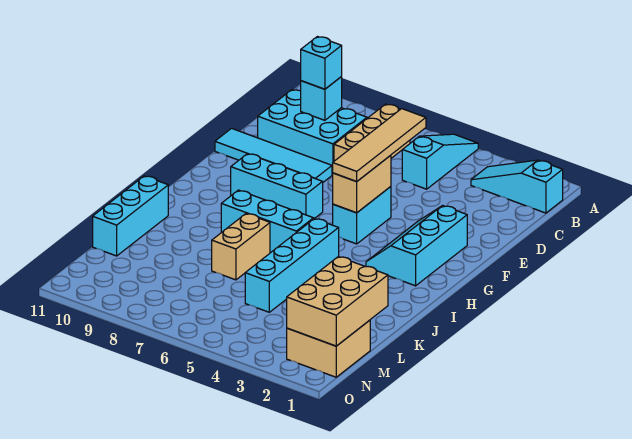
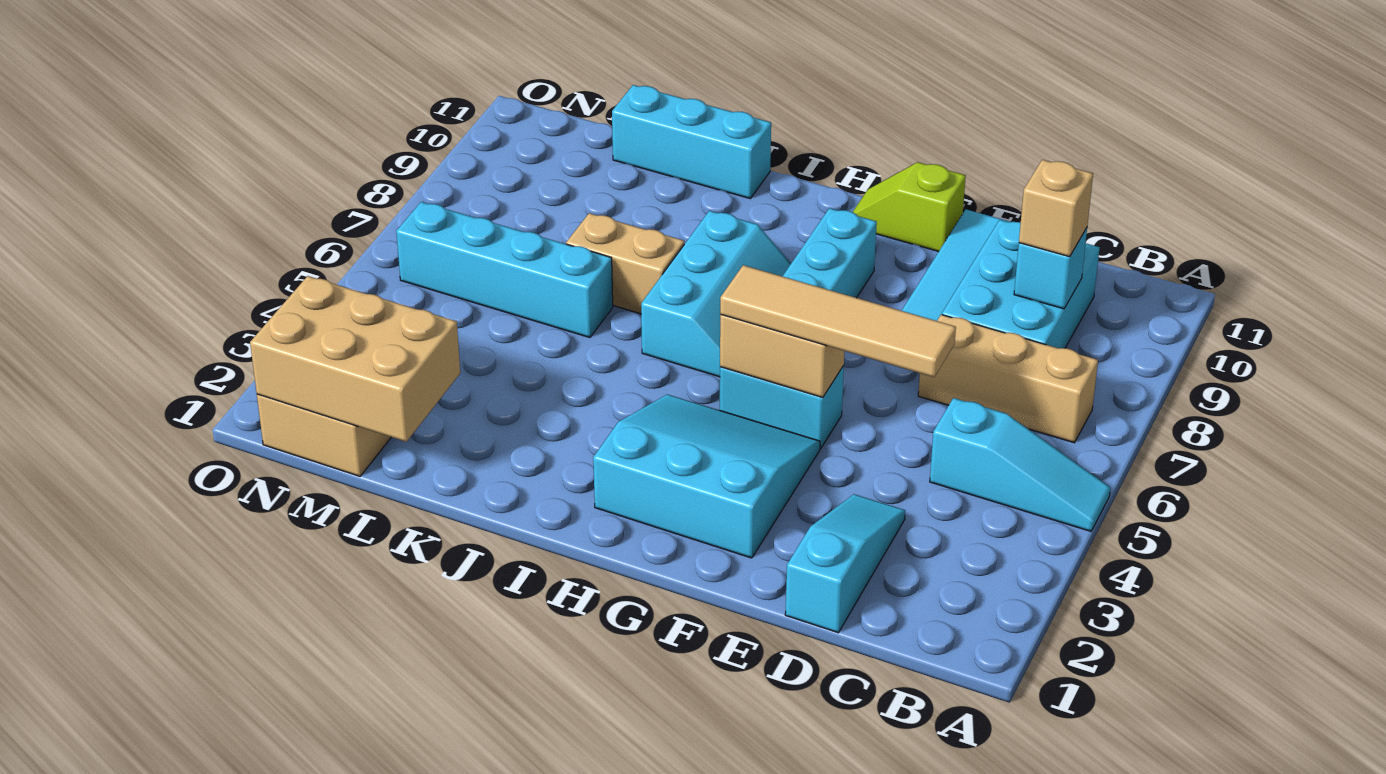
cyan 1x3 slope [471,160,563,213] -> cyan 1x3 slope moved to [785,494,905,633]
cyan 1x1 brick [301,37,342,89] -> tan 1x1 brick [1019,160,1093,257]
cyan 2x3 slope [366,206,467,286] -> cyan 3x3 slope [593,394,820,558]
none -> lime 1x2 slope [853,162,966,252]
cyan 1x4 brick [245,218,339,312] -> cyan 1x4 brick moved to [396,202,613,338]

